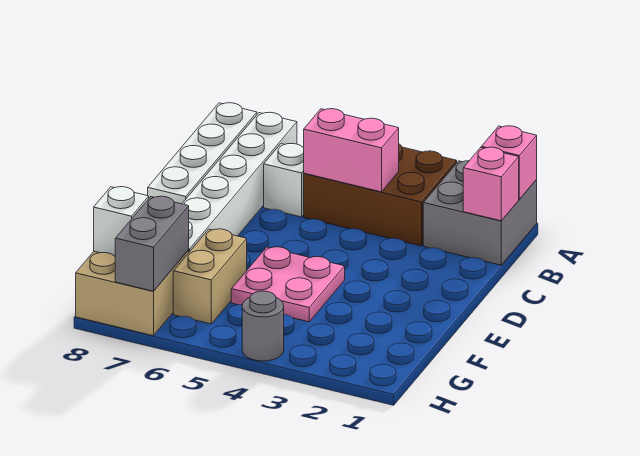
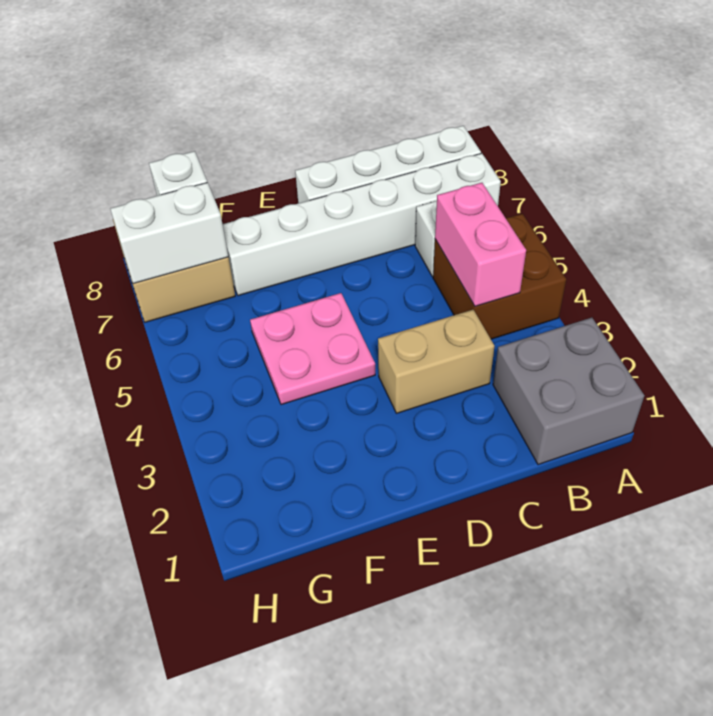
pink 1x1 brick [481,126,537,199] -> none
brown 2x3 brick [304,144,457,246] -> brown 2x2 brick [433,214,566,339]
pink 1x1 brick [463,147,519,221] -> none
tan 1x2 brick [173,229,247,324] -> tan 1x2 brick moved to [378,310,494,413]
grey 1x2 brick [115,196,189,291] -> white 1x2 brick [110,183,228,284]
grey 1x1 round brick [242,291,284,361] -> none

